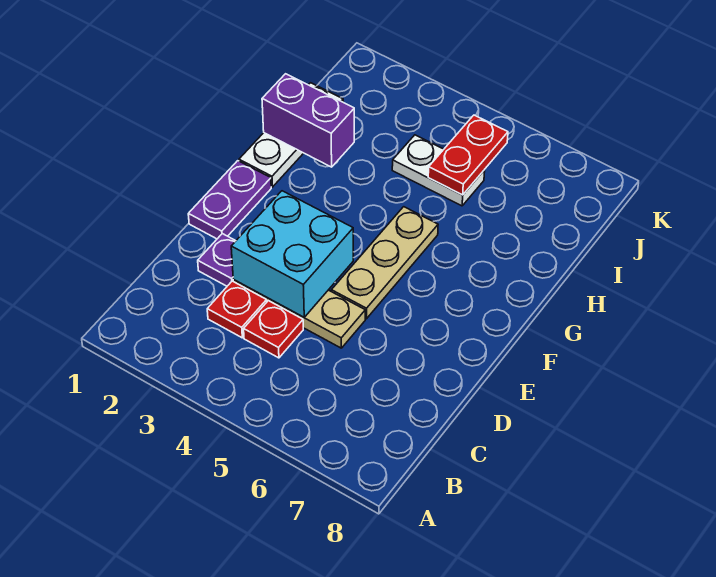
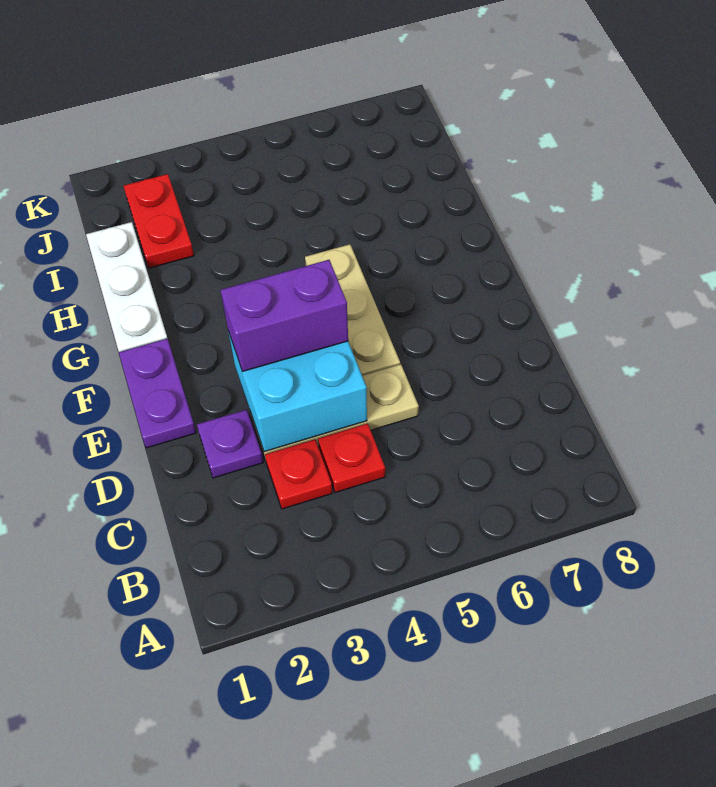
purple 1x2 brick [262,74,354,167] -> purple 1x2 brick moved to [220,260,348,371]
white 1x2 plate [392,135,485,206] -> none
red 1x2 plate [428,115,508,195] -> red 1x2 plate moved to [124,174,194,268]

